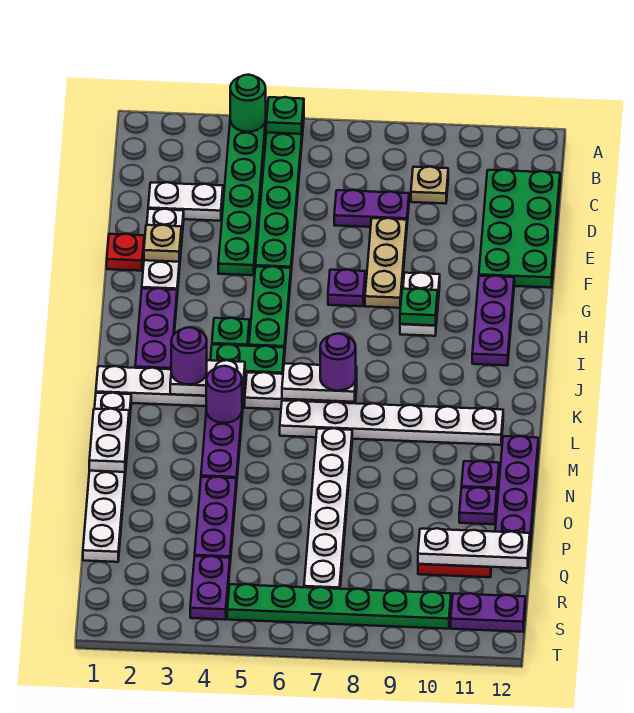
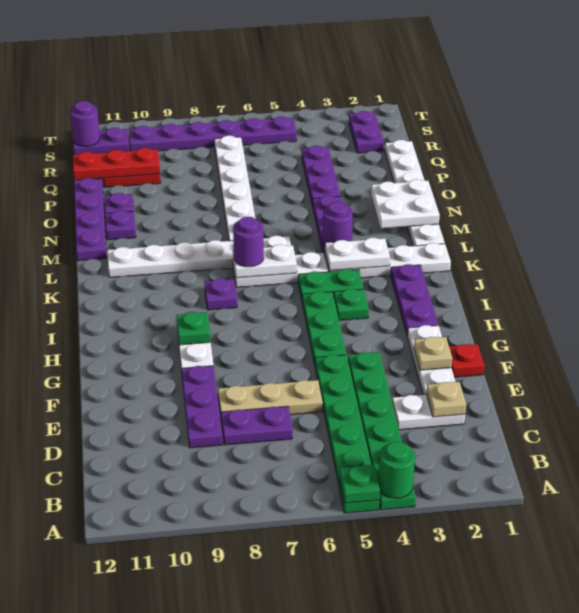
tan 1x1 plate [411,167,448,204] -> tan 1x1 plate moved to [426,382,466,417]
green 2x4 plate [479,170,560,288] -> none
tan 1x3 plate [365,218,407,308] -> tan 1x3 plate turned to [218,380,323,415]
purple 1x1 plate [328,269,365,306] -> purple 1x1 plate moved to [204,279,237,310]
purple 1x3 plate [472,276,514,366] -> purple 1x3 plate moved to [182,366,223,448]
purple 1x1 round brick [171,327,207,384] -> purple 1x1 round brick moved to [70,101,100,146]
white 1x2 plate [89,408,129,472] -> white 2x2 plate [371,179,440,228]
white 1x3 plate [418,528,530,568] -> red 1x3 plate [73,148,160,180]
purple 1x2 plate [190,556,230,620] -> purple 1x2 plate moved to [349,111,384,153]
green 1x6 plate [227,584,451,629] -> purple 1x6 plate [129,116,297,151]

